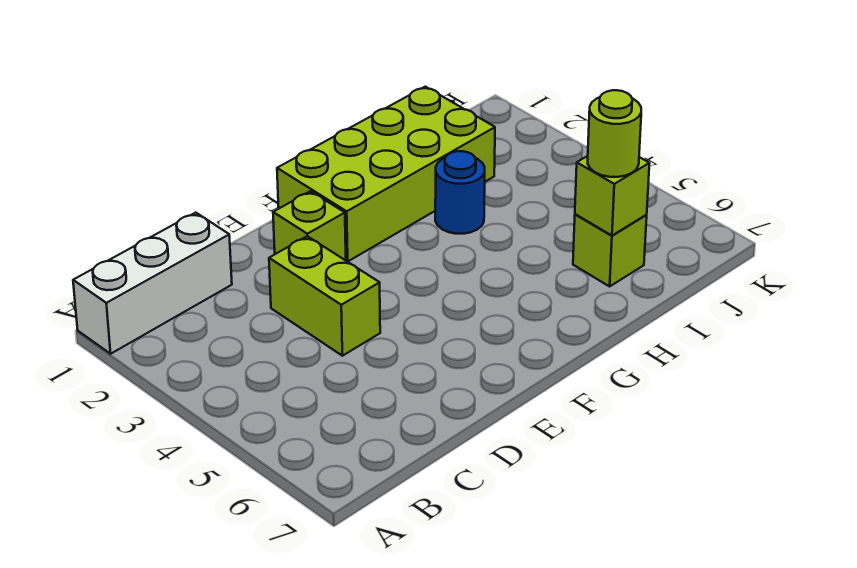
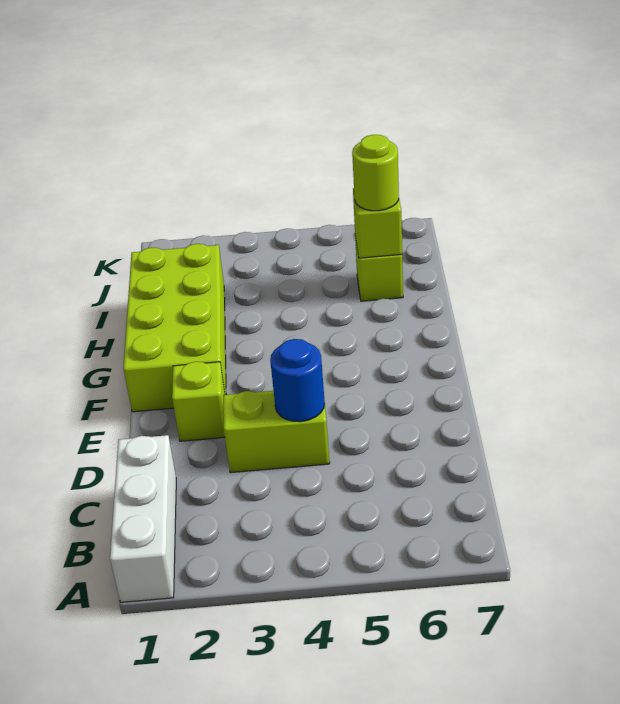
blue 1x1 round brick [435,151,485,234] -> blue 1x1 round brick moved to [270,339,325,422]

